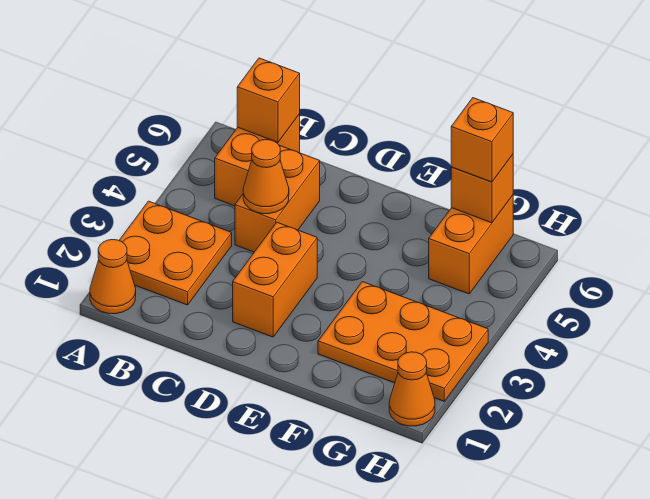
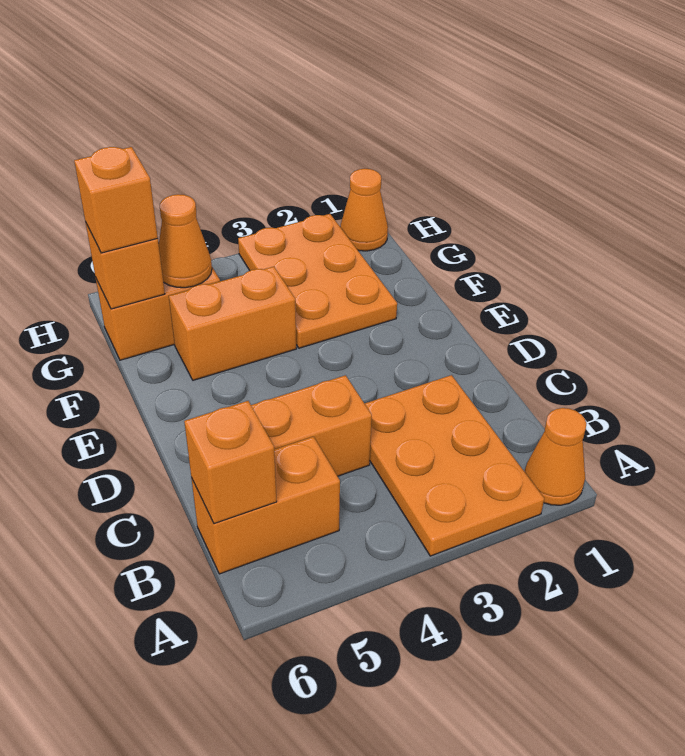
orange 2x2 plate [119,201,232,305] -> orange 2x3 plate [364,375,544,556]
orange 1x1 cone [243,140,289,214] -> orange 1x1 cone moved to [159,194,212,288]
orange 1x2 brick [233,222,317,337] -> orange 1x2 brick moved to [169,267,296,380]

